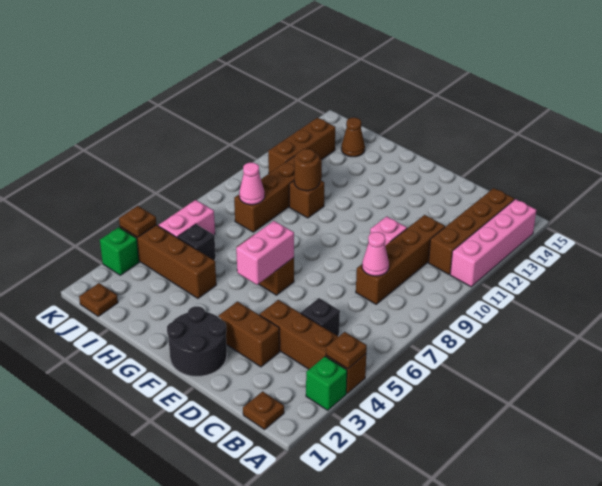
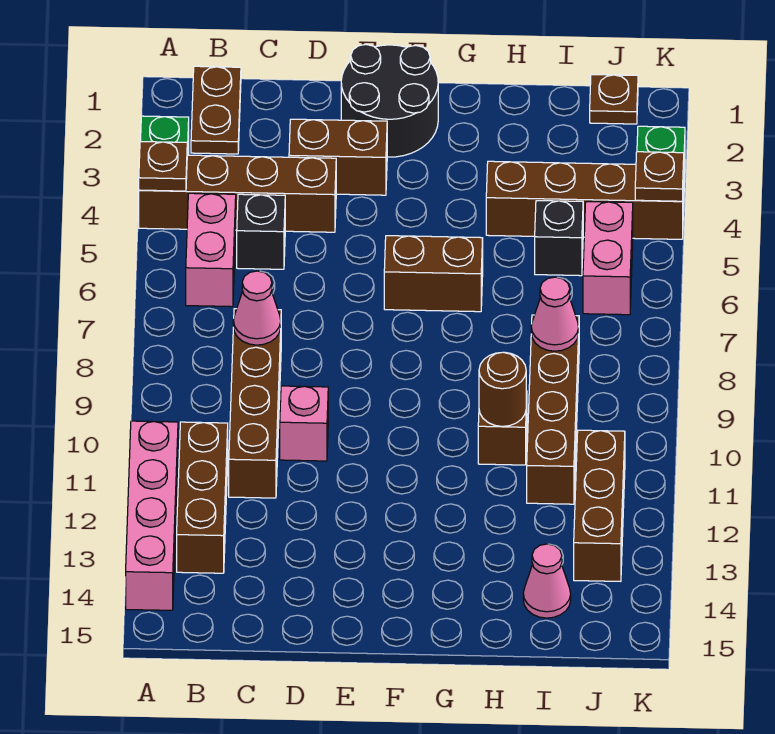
brown 1x1 plate [243,391,284,430] -> brown 1x2 plate [191,66,241,154]
brown 1x4 brick [429,188,514,274] -> brown 1x3 brick [177,422,228,573]
pink 1x2 brick [236,221,294,285] -> pink 1x2 brick moved to [186,193,236,307]
brown 1x1 cone [341,118,365,157] -> pink 1x1 cone [523,544,571,618]

